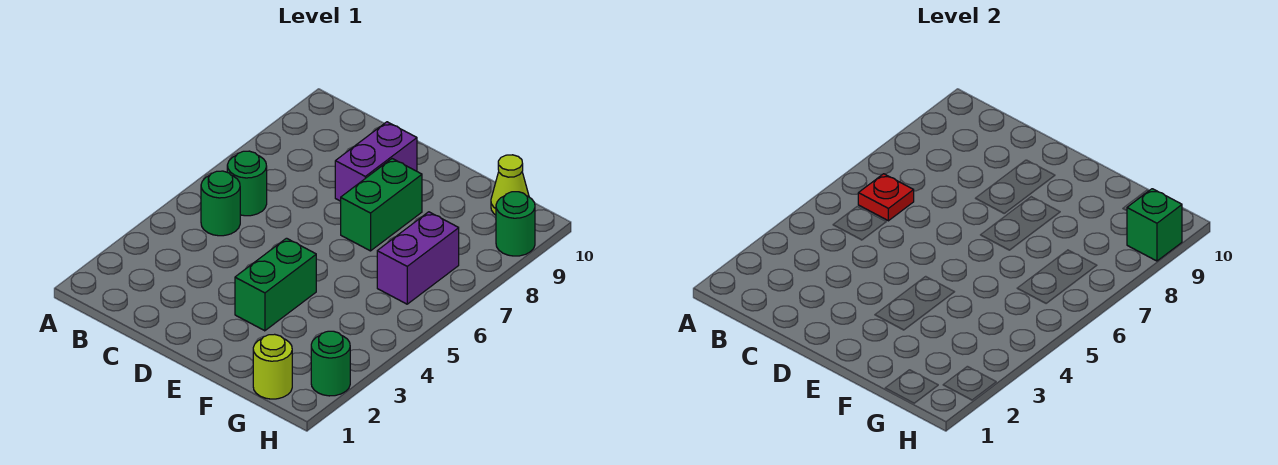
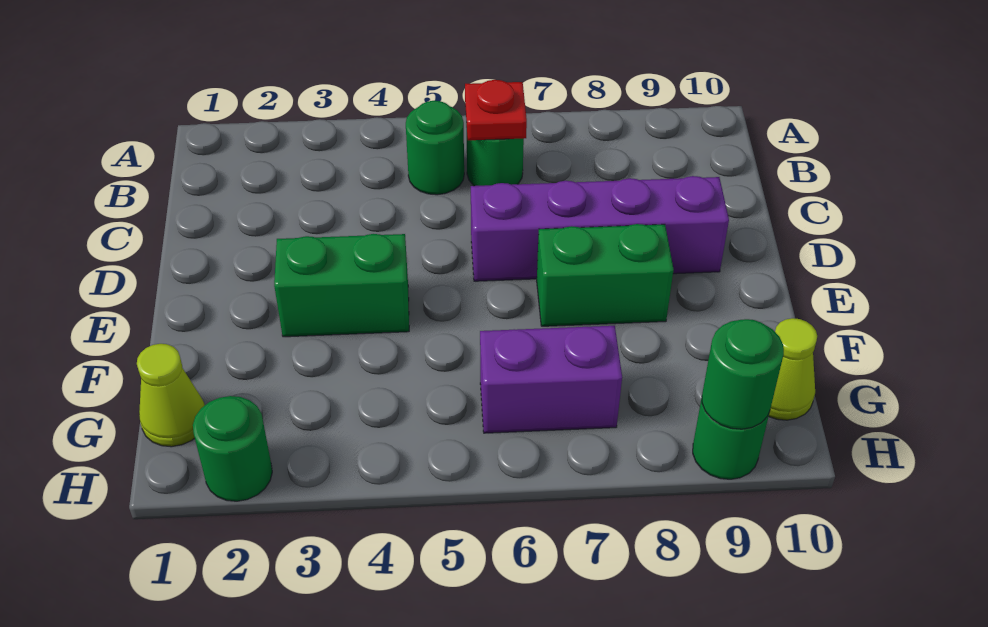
purple 1x2 brick [335,122,417,201] -> purple 1x4 brick [471,176,729,281]
lime 1x1 round brick [253,334,292,399] -> lime 1x1 cone [137,344,205,447]
green 1x1 brick [1127,189,1182,261] -> green 1x1 round brick [702,319,784,429]

